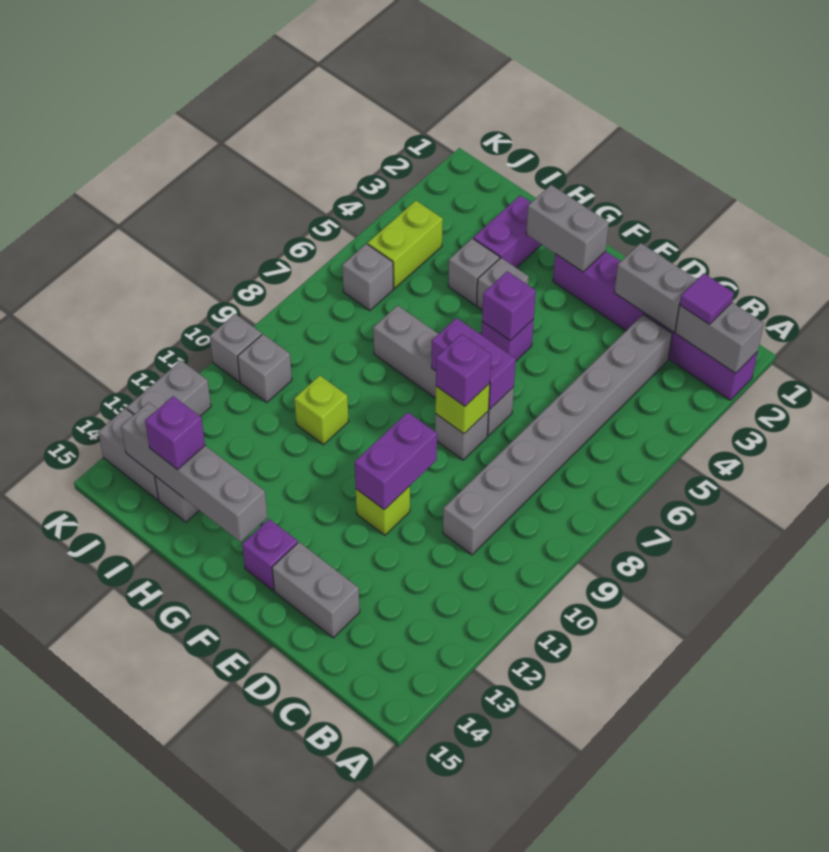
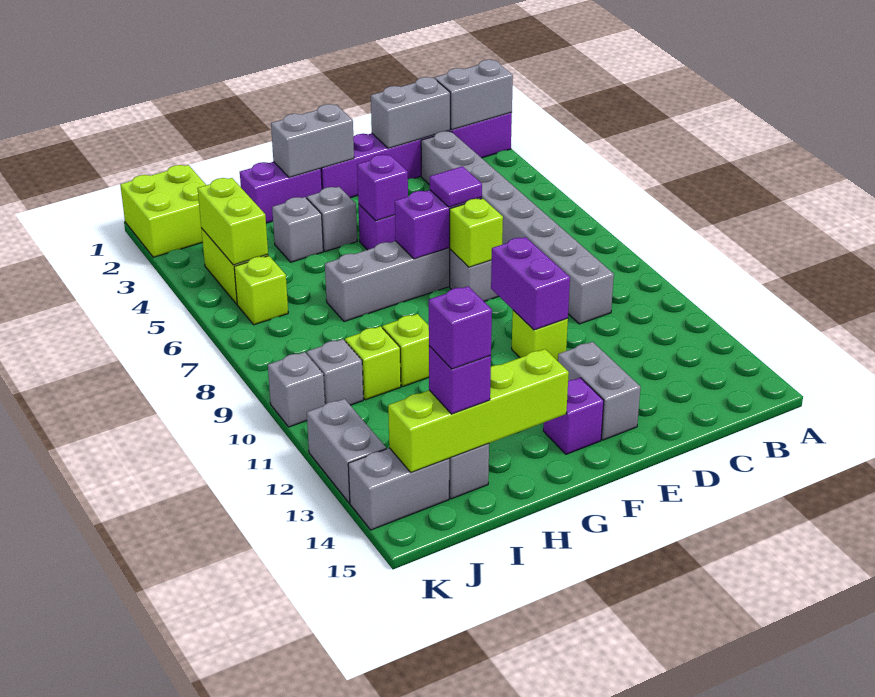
purple 1x1 tile [680,274,734,324] -> purple 1x1 tile moved to [430,166,482,207]
grey 1x2 brick [272,542,360,638] -> grey 1x2 brick turned to [558,342,641,440]
purple 1x1 brick [436,334,491,406] -> purple 1x1 brick moved to [429,286,492,369]
grey 1x4 brick [121,402,267,542] -> lime 1x4 brick [388,349,569,473]
purple 1x2 brick [473,195,541,268] -> purple 1x2 brick turned to [240,162,322,223]
none -> lime 1x1 brick [345,326,401,400]
none -> lime 2x2 brick [120,165,206,257]
none -> lime 1x2 brick [197,178,268,265]
grey 1x1 brick [342,244,393,311] -> lime 1x1 brick [234,256,288,325]

